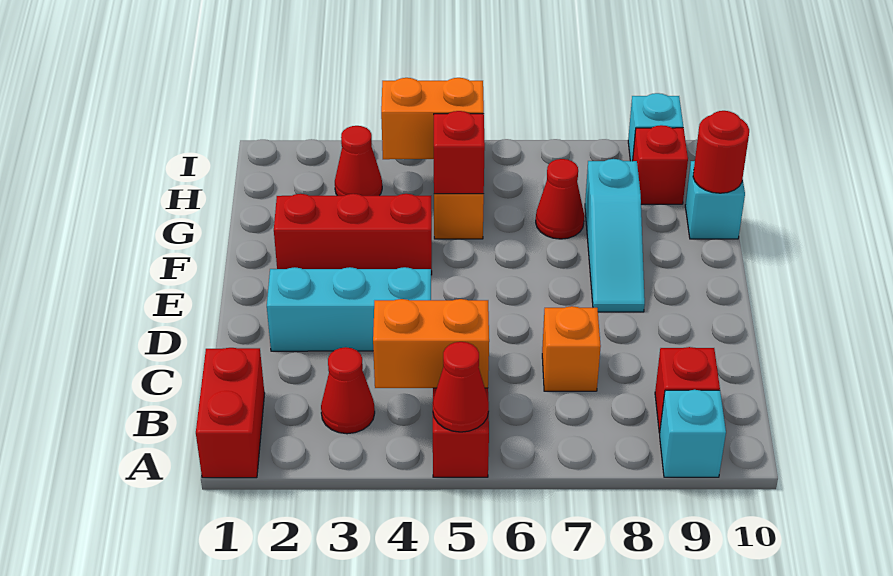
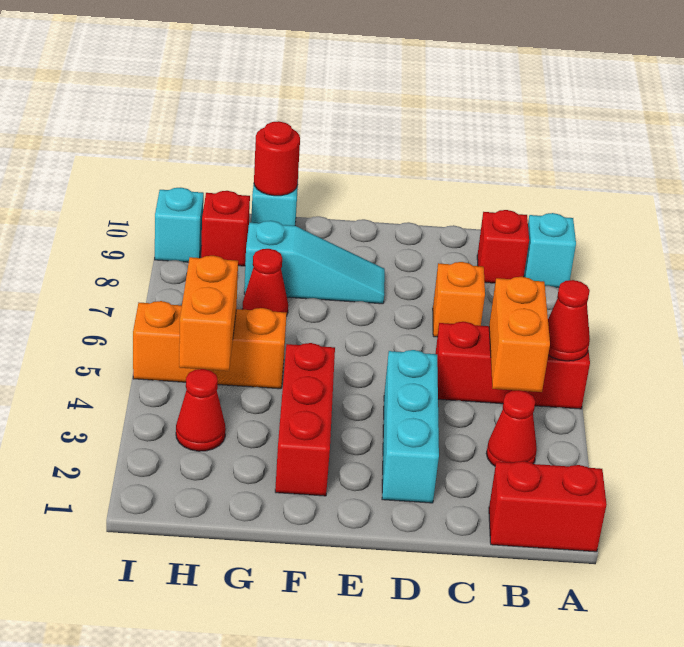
red 1x1 brick [434,111,485,194] -> none

